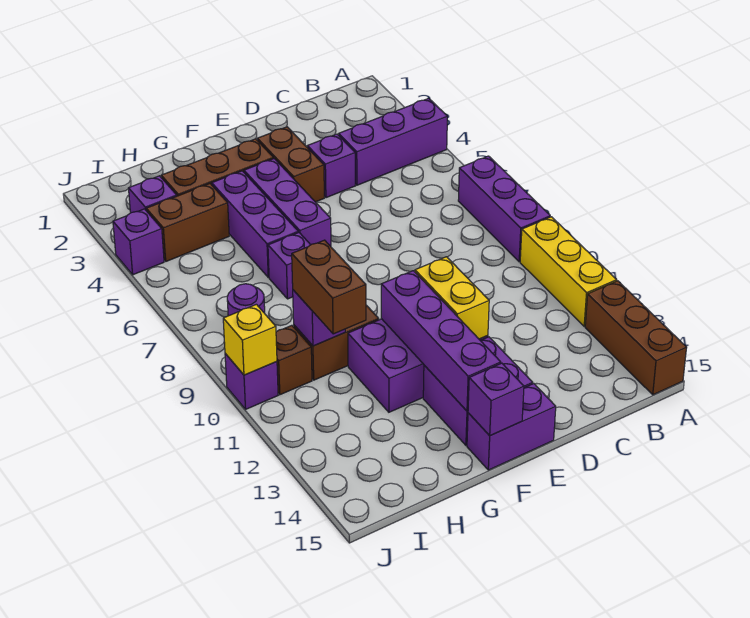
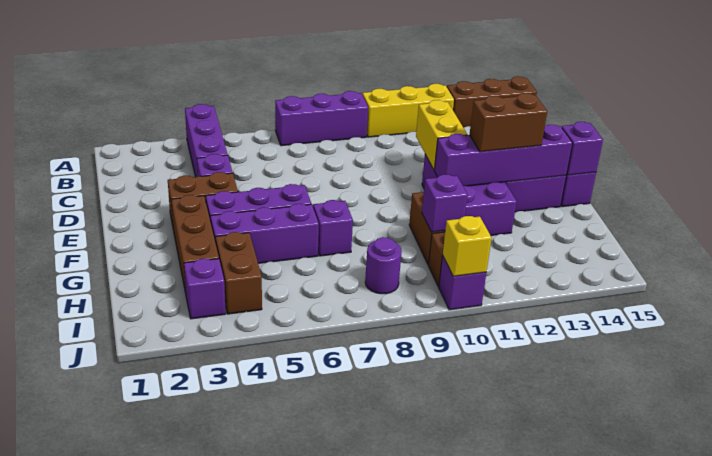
yellow 1x2 brick [415,257,489,339] -> yellow 1x2 brick turned to [416,100,467,170]
brown 1x2 brick [292,240,366,334] -> brown 1x2 brick moved to [470,93,547,152]
purple 1x1 brick [113,209,164,275] -> none

